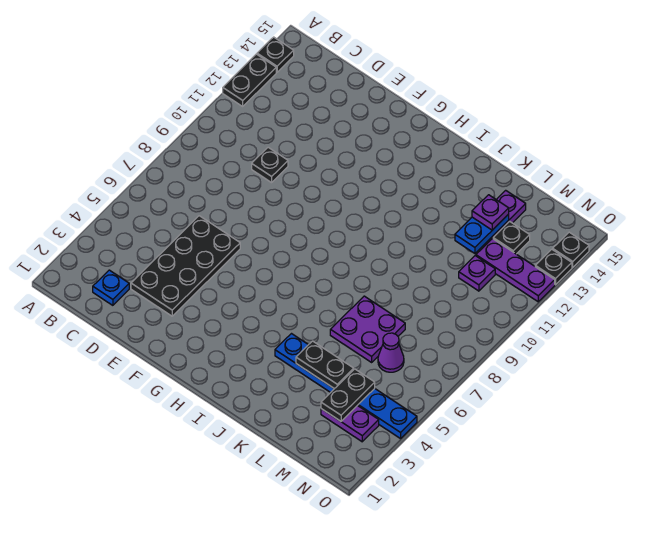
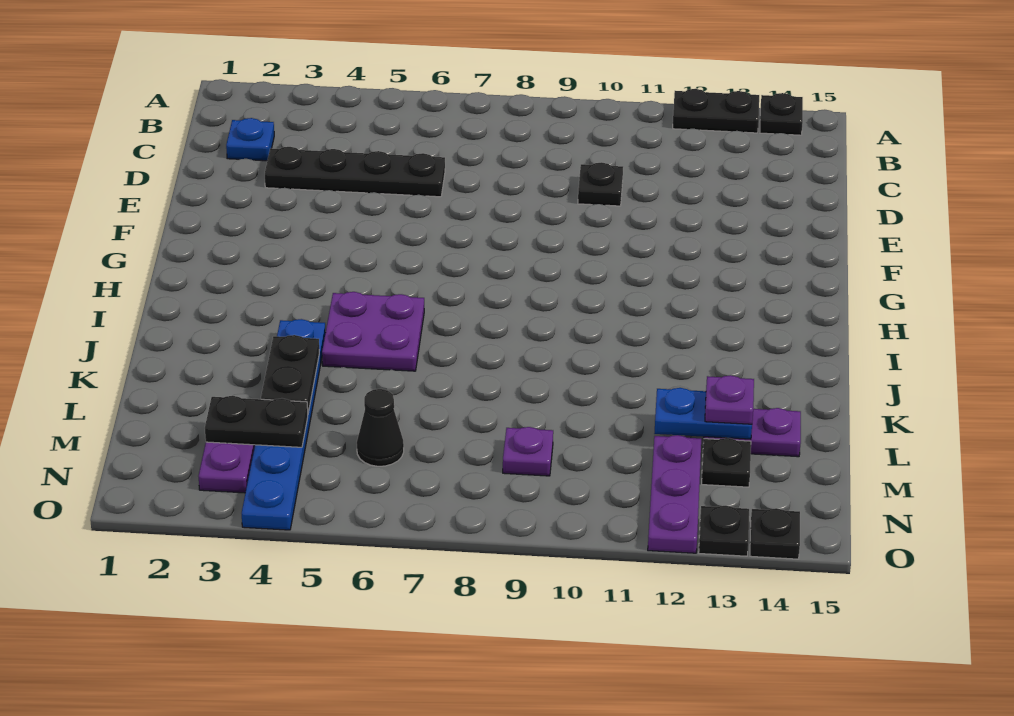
black 2x4 plate [131,216,240,316] -> black 1x4 plate [265,147,445,197]
purple 2x2 plate [330,296,405,362] -> purple 2x2 plate moved to [322,292,424,371]
purple 1x1 cone [378,333,404,372] -> black 1x1 cone [357,389,404,466]
purple 1x1 plate [459,256,495,291] -> purple 1x1 plate moved to [503,427,553,476]

